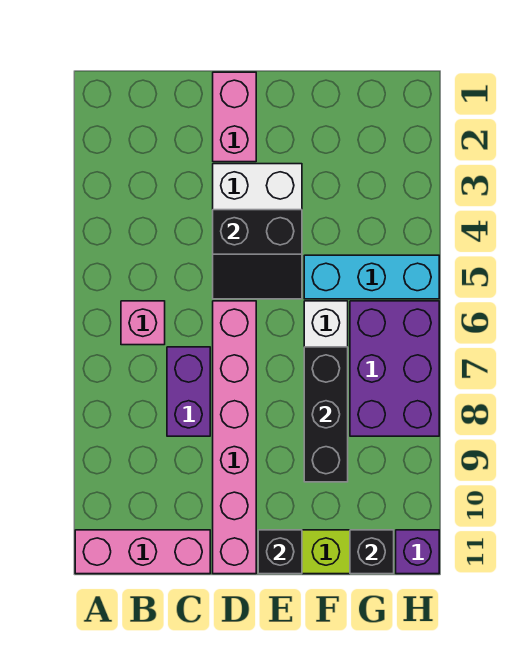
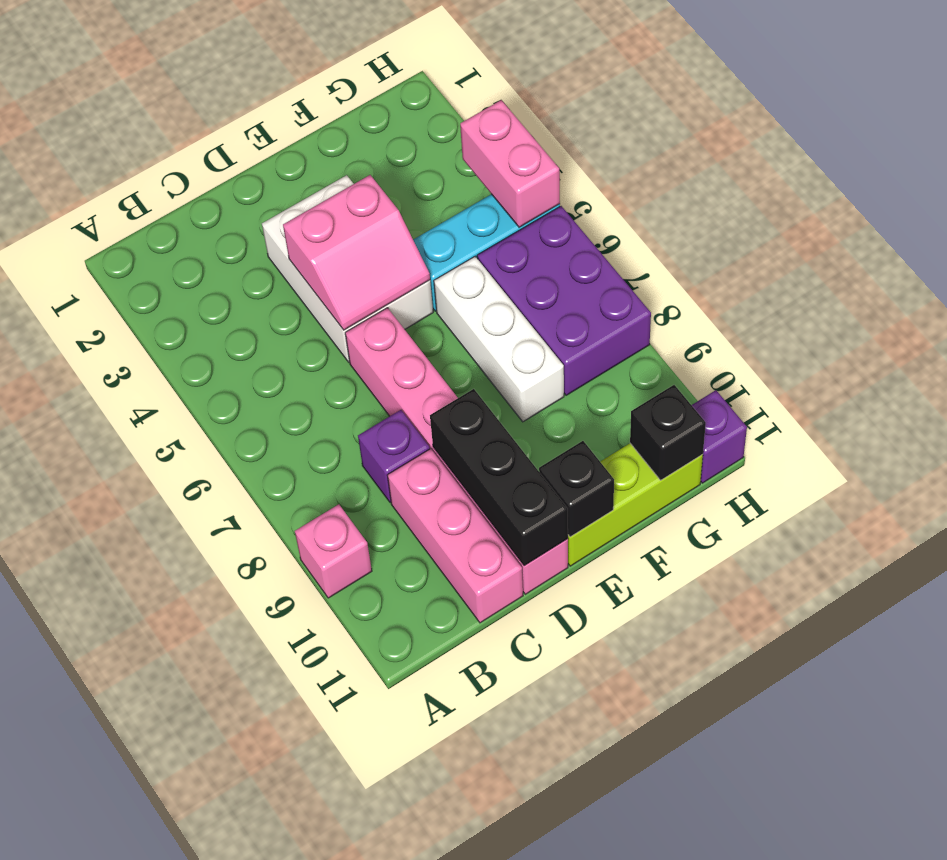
pink 1x3 brick [75,530,210,574] -> pink 1x3 brick turned to [387,449,523,623]
pink 1x1 brick [121,301,165,345] -> pink 1x1 brick moved to [295,504,372,598]
purple 1x2 brick [167,347,210,436] -> purple 1x1 brick [358,410,430,503]
pink 1x2 brick [213,72,256,162] -> pink 1x2 brick moved to [460,100,560,227]
black 2x2 slope [213,210,302,299] -> pink 2x2 slope [283,175,430,330]
black 1x3 brick [304,347,348,482] -> black 1x3 brick moved to [430,389,568,566]

